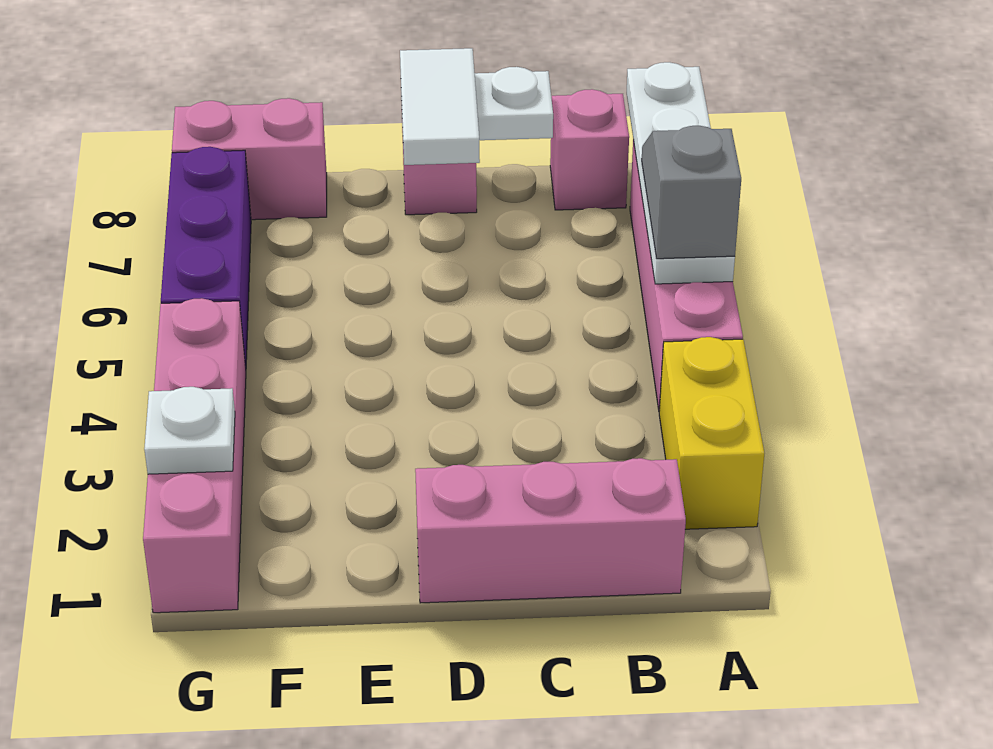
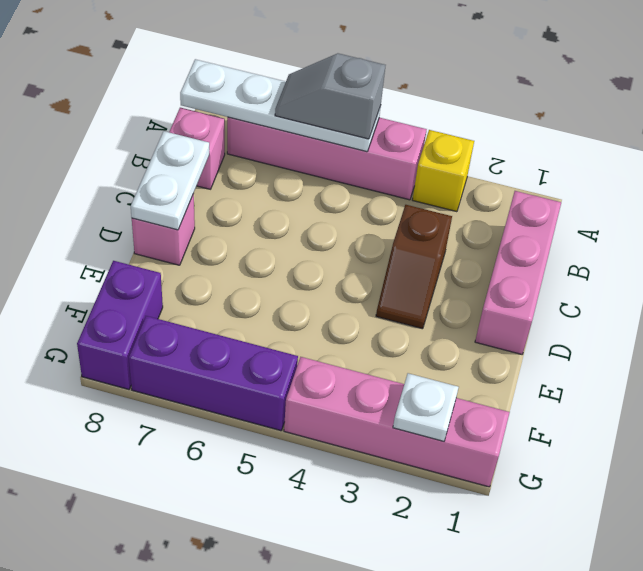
yellow 1x2 brick [659,337,764,529] -> yellow 1x1 brick [412,130,474,212]
none -> brown 1x2 slope [376,205,452,329]
white 1x2 tile [400,48,480,165] -> none
pink 1x2 brick [172,98,327,220] -> purple 1x2 brick [77,261,163,389]

